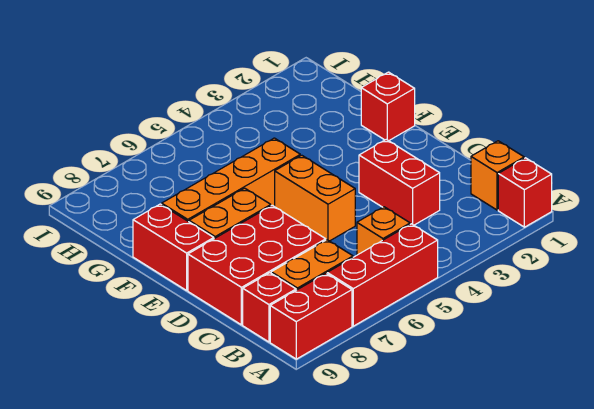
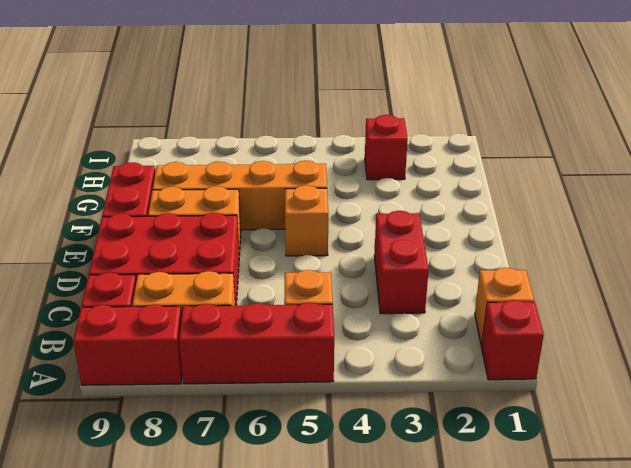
orange 1x2 brick [275,155,355,241] -> orange 1x1 brick [285,185,328,256]
red 1x1 brick [361,72,415,141] -> red 1x1 brick moved to [365,115,408,180]

